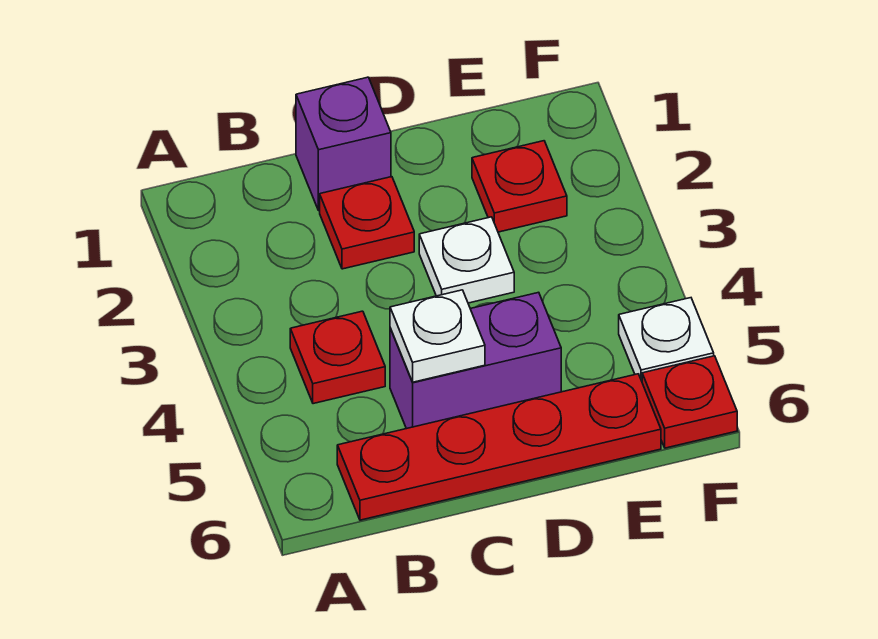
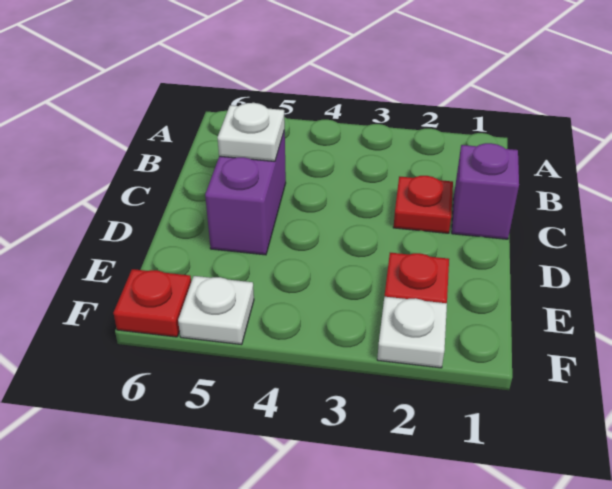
red 1x1 plate [290,311,385,404] -> none
red 1x4 plate [337,374,661,520] -> none
white 1x1 plate [419,217,514,303] -> white 1x1 plate moved to [377,297,447,368]

